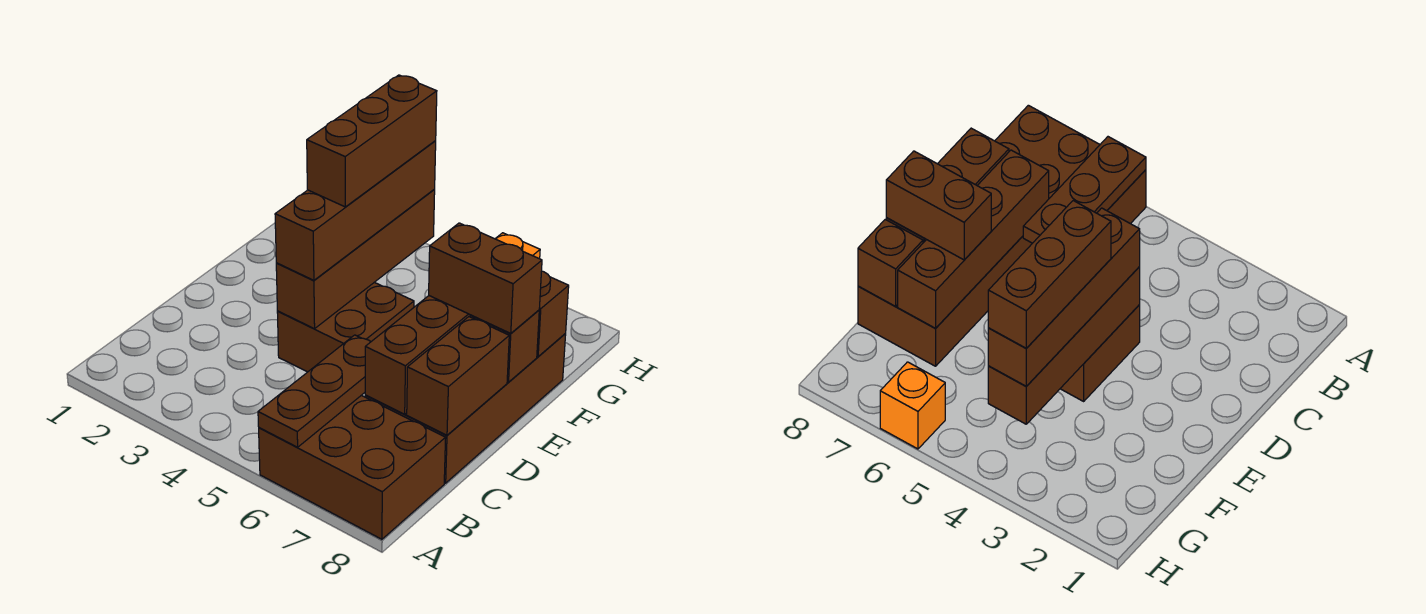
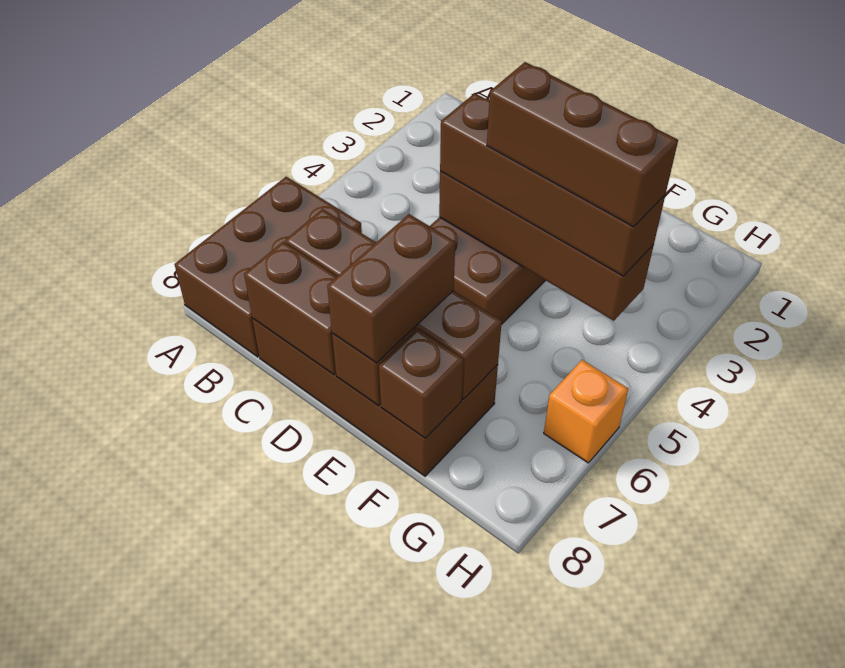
brown 1x3 plate [258,335,371,447] -> none

